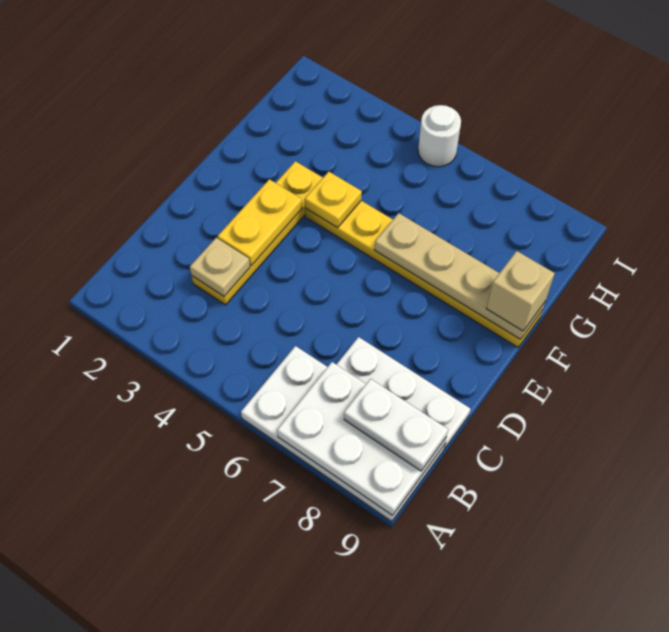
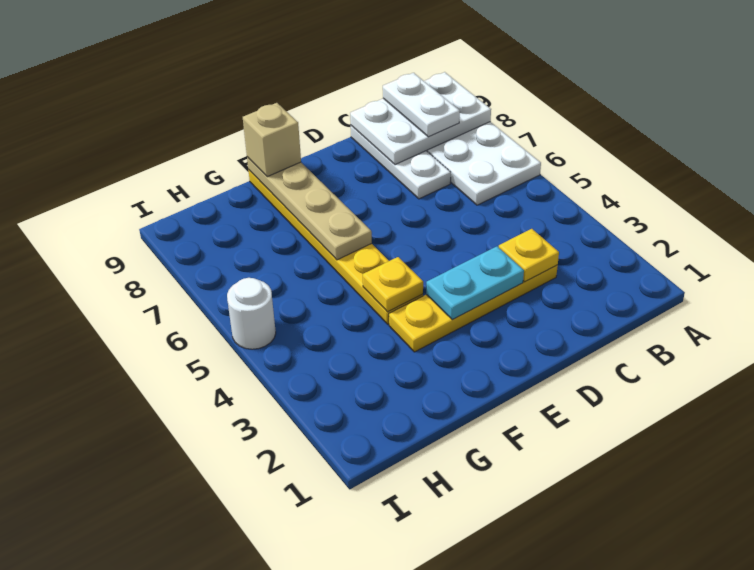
white 2x3 plate [277,362,446,515] -> white 2x3 plate turned to [350,72,491,165]
tan 1x1 plate [190,238,250,296] -> yellow 1x1 plate [499,229,559,282]
yellow 1x2 plate [217,179,302,266] -> cyan 1x2 plate [426,246,524,320]

